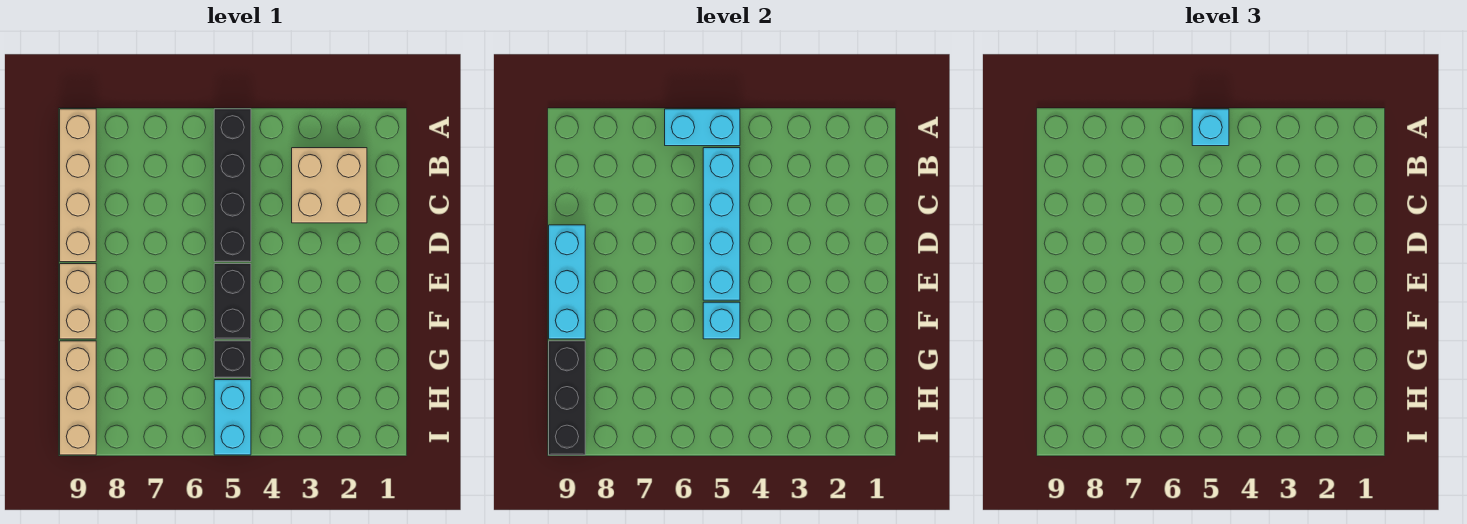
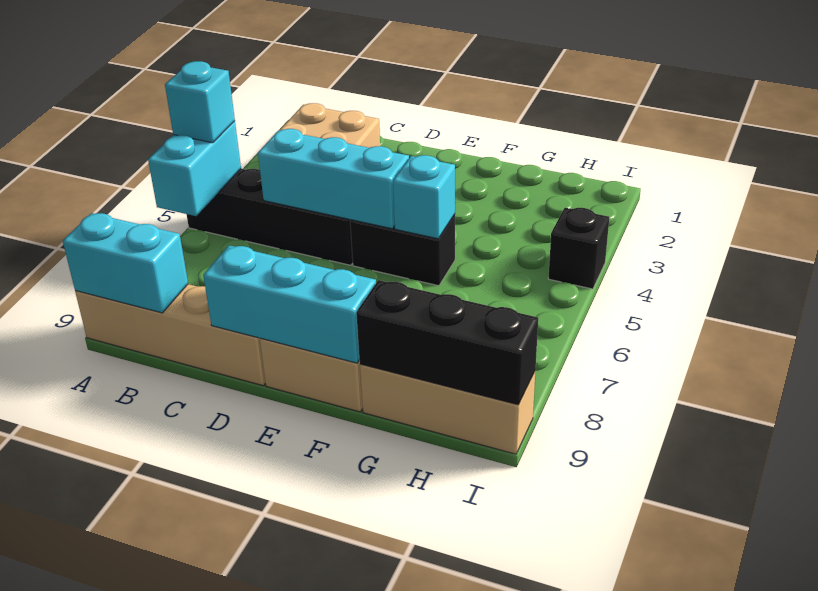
cyan 1x4 brick [703,148,740,300] -> cyan 1x3 brick [258,129,409,229]
black 1x1 brick [214,341,251,378] -> black 1x1 brick moved to [548,208,609,289]
cyan 1x2 brick [214,380,251,455] -> cyan 1x2 brick moved to [63,213,188,313]

